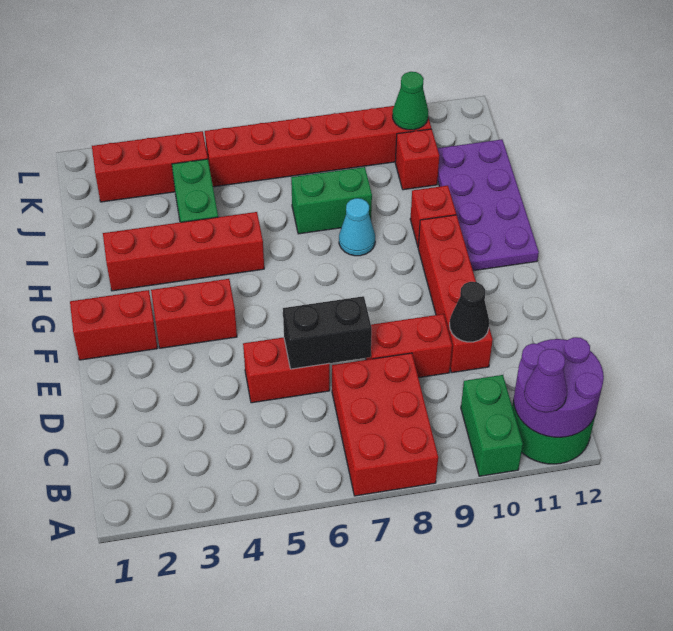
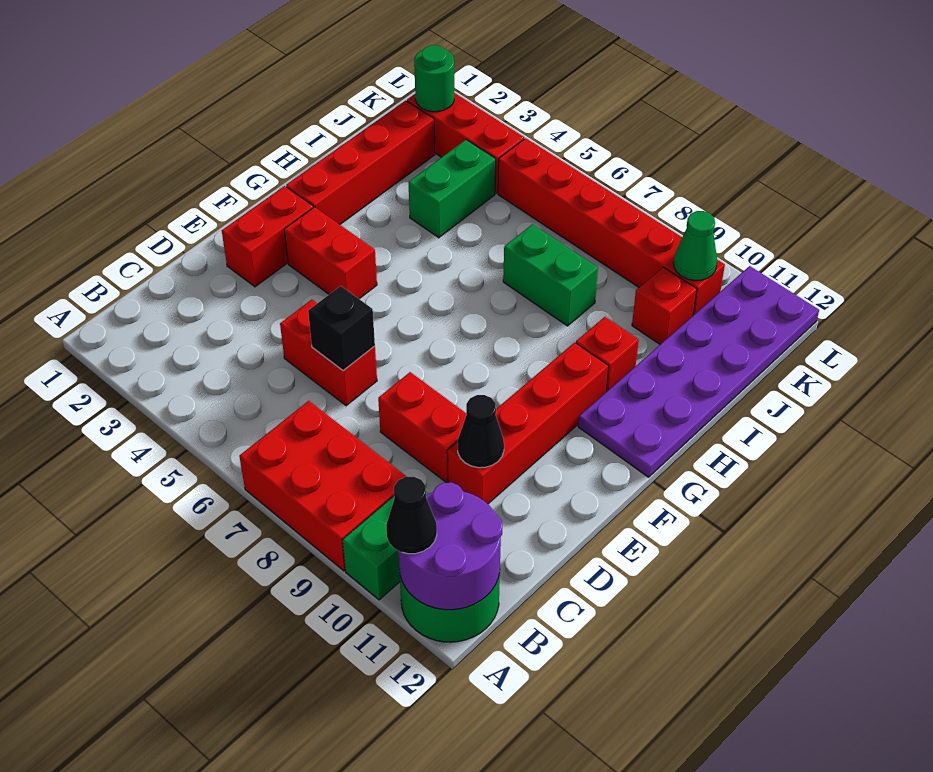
red 2x3 brick [332,353,438,496] -> red 2x3 brick turned to [239,401,407,571]
purple 1x1 cone [524,349,567,412] -> black 1x1 cone [386,477,437,554]
black 1x2 brick [283,296,372,369] -> black 1x1 brick [308,286,375,370]
red 1x2 brick [70,290,157,360] -> red 1x2 brick turned to [222,186,313,287]
purple 2x4 plate [437,139,539,271] -> purple 2x6 plate [578,266,819,477]
red 1x4 brick [103,212,264,291] -> red 1x4 brick turned to [286,100,435,224]
cyan 1x1 cone [339,198,375,256] -> none
none -> green 1x1 round brick [414,45,454,112]

